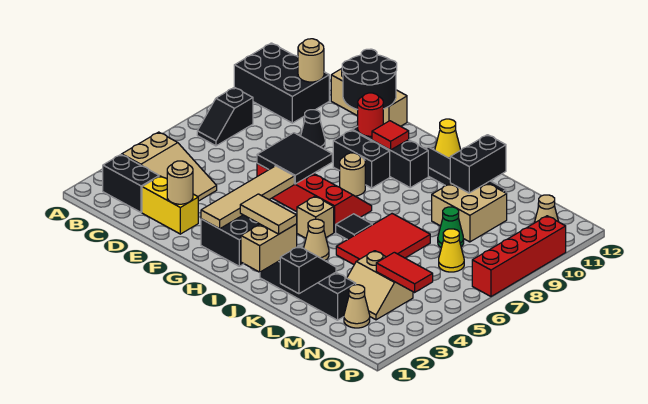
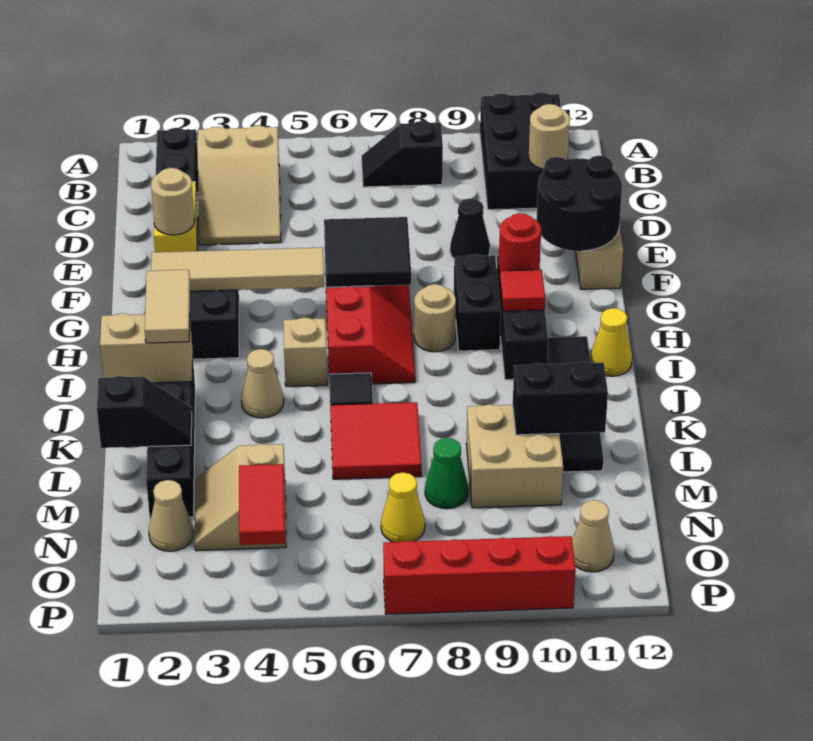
red 2x3 tile [336,214,430,264] -> red 2x2 tile [330,402,422,479]

